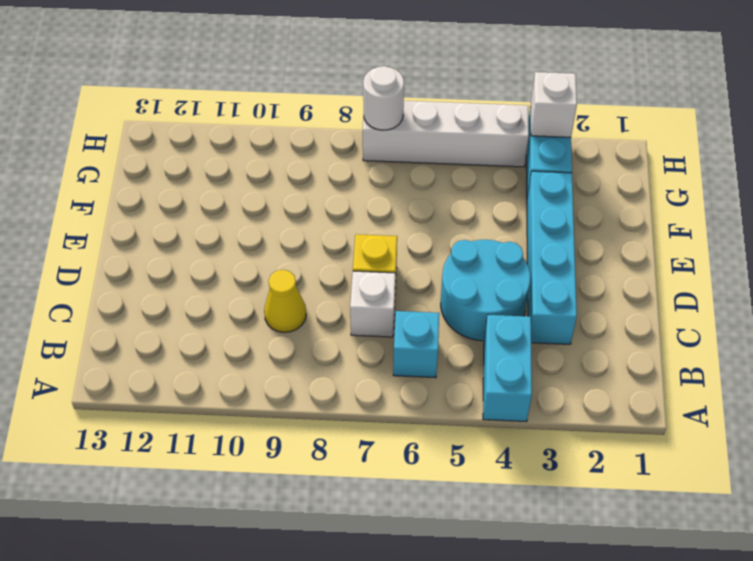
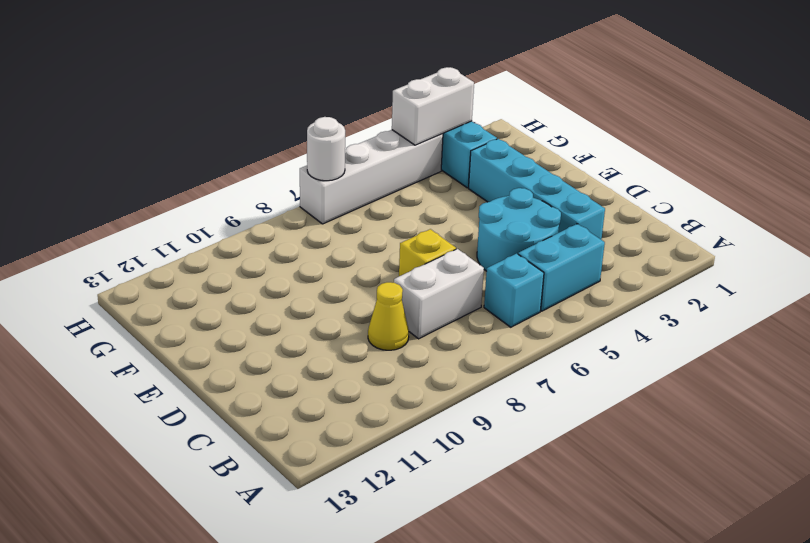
cyan 1x2 brick [483,315,532,422] -> cyan 1x2 brick turned to [518,224,605,311]
white 1x1 brick [350,271,395,337] -> white 1x2 brick [394,249,484,339]
white 1x1 brick [530,72,577,137] -> white 1x2 brick [392,67,474,145]

